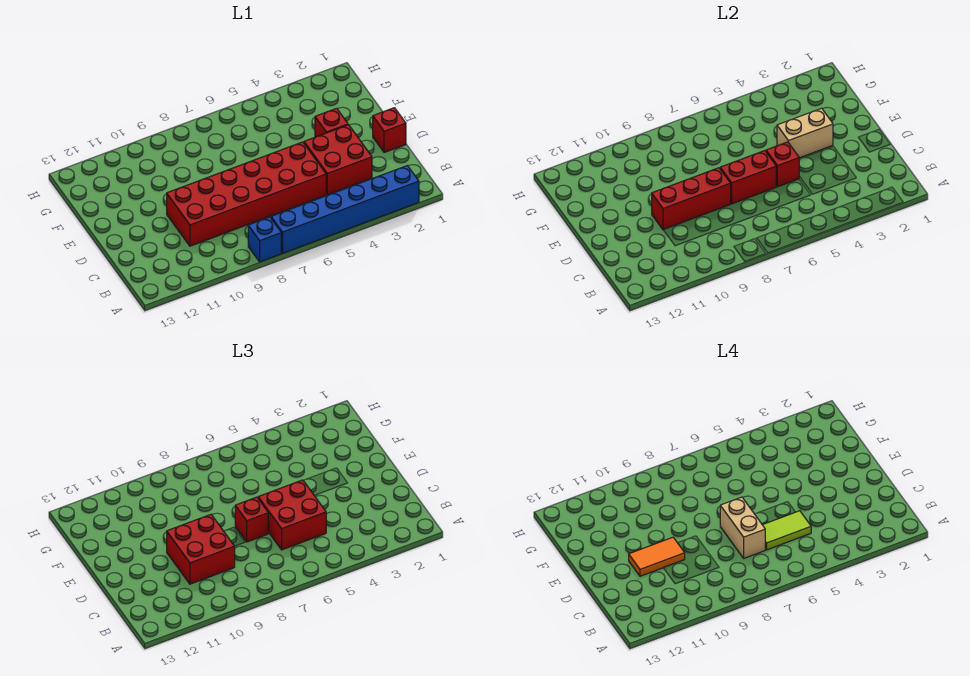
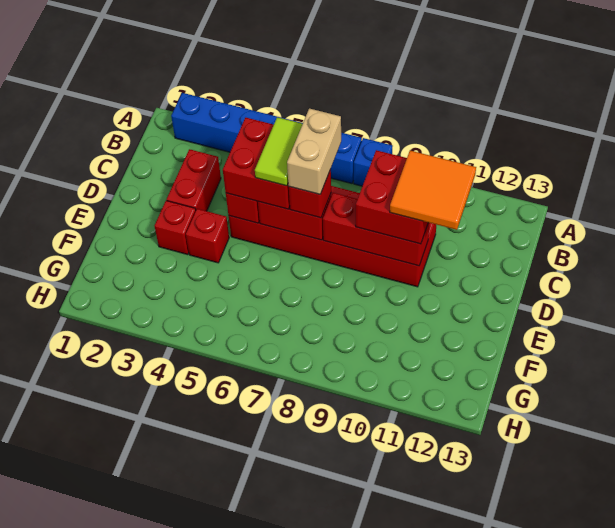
red 2x2 brick [304,125,372,195] -> red 1x2 brick [167,149,221,211]
lime 1x2 tile [763,511,811,550] -> lime 1x2 tile turned to [255,117,302,186]
red 1x1 brick [373,108,406,153] -> red 1x1 brick moved to [186,209,229,263]
orange 1x2 tile [629,537,685,576] -> orange 2x2 tile [390,151,476,230]
tan 1x2 brick [777,108,833,158] -> none

